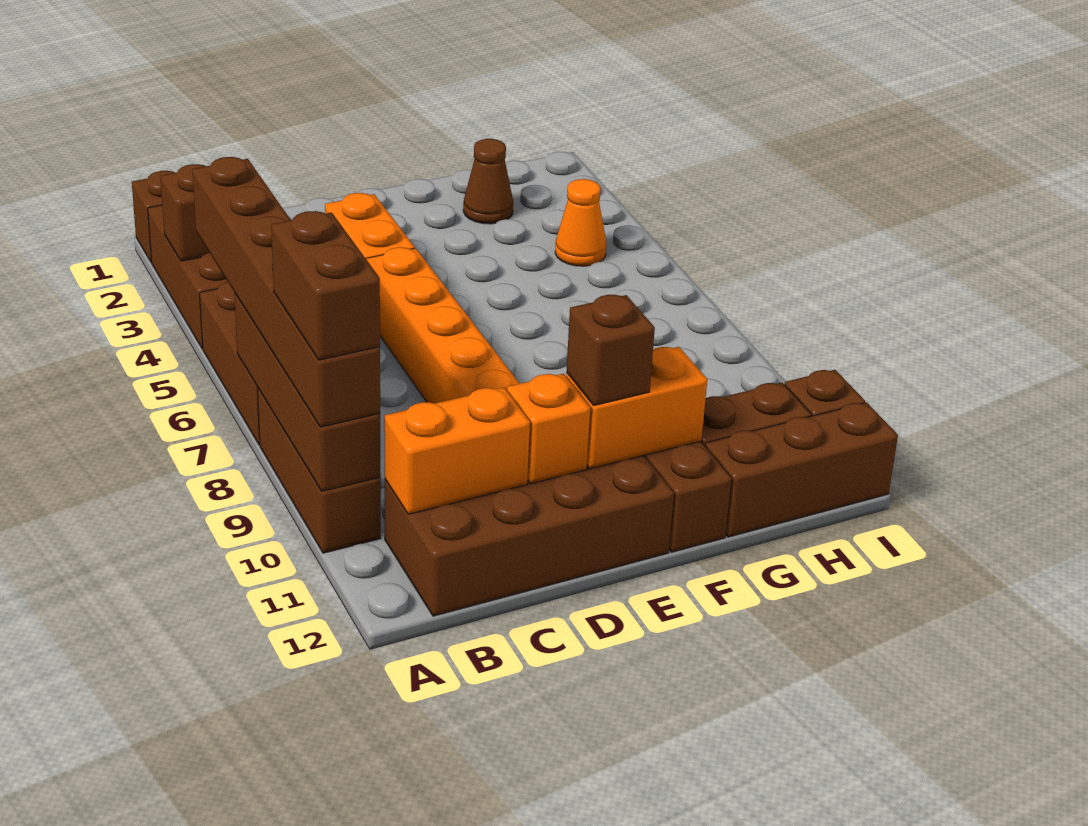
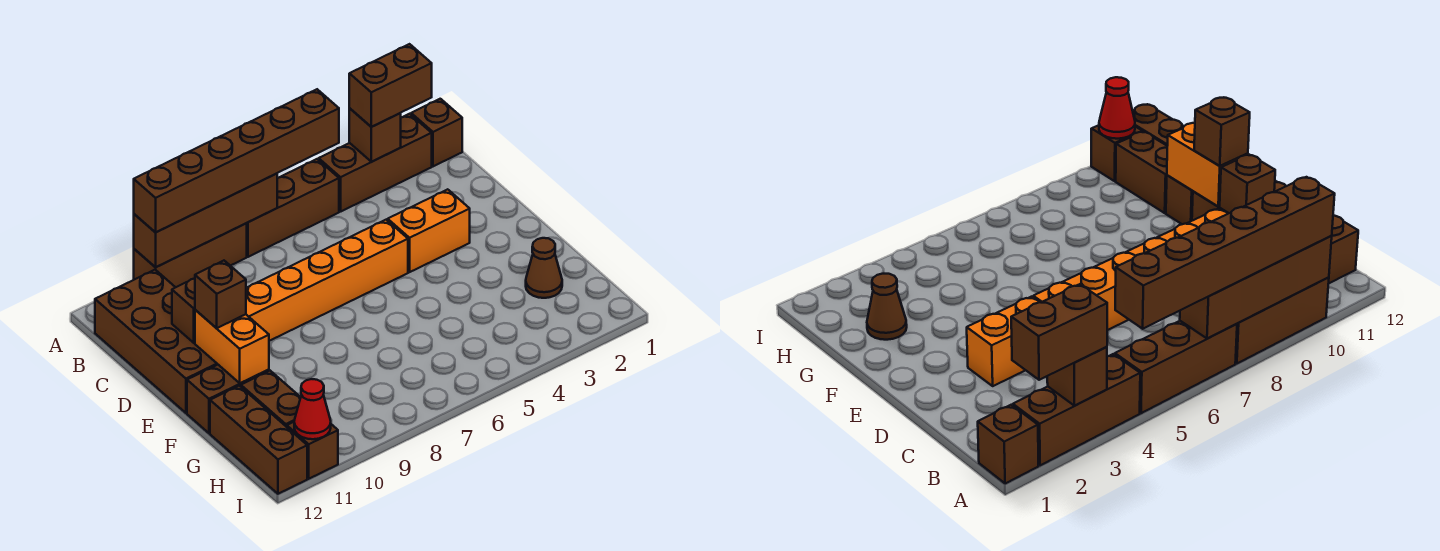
brown 1x2 brick [271,211,380,360] -> brown 1x2 brick moved to [349,44,432,127]
orange 1x2 brick [384,387,530,514] -> none
orange 1x1 brick [507,374,590,484] -> brown 1x1 brick [172,278,195,343]
orange 1x1 cone [555,179,606,266] -> none
none -> red 1x1 cone [294,379,331,439]

